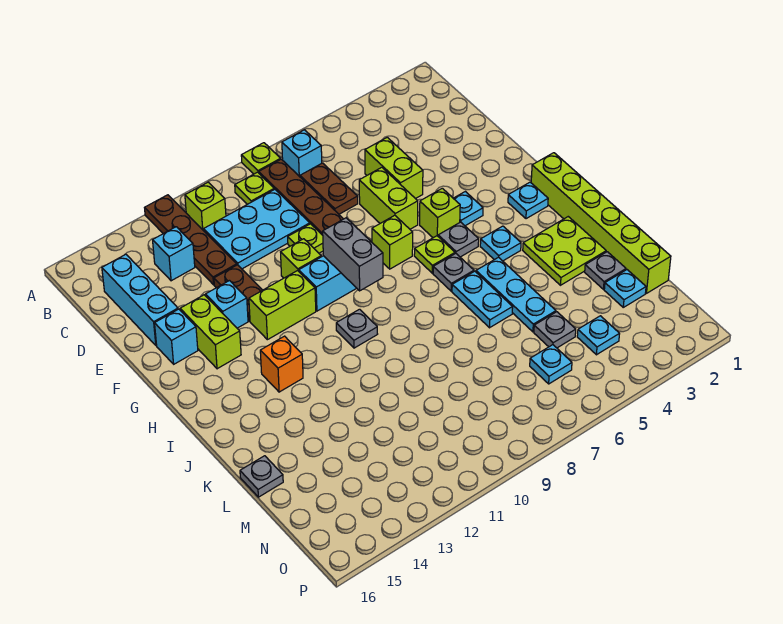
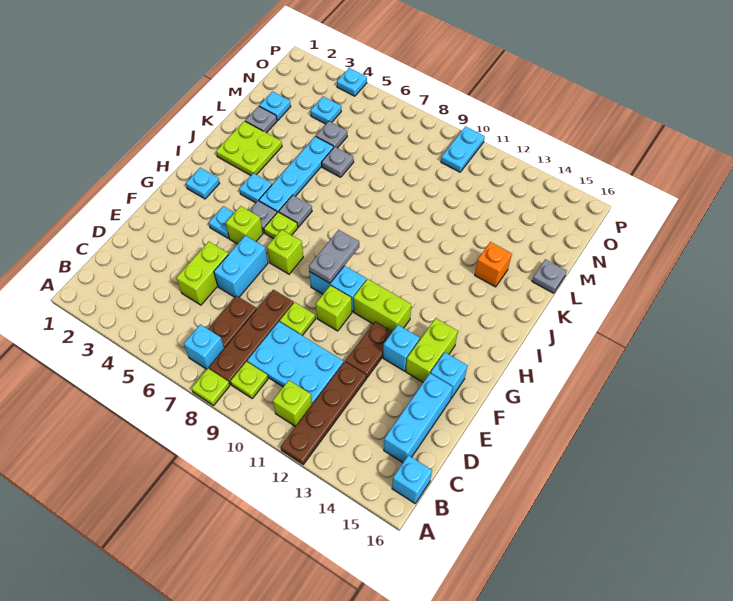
cyan 1x1 brick [153,227,195,281] -> cyan 1x1 brick moved to [392,455,432,503]
lime 1x2 brick [359,167,418,229] -> cyan 1x2 brick [214,236,268,297]
grey 1x2 brick [323,218,383,291] -> grey 1x2 plate [309,230,359,283]
lime 1x6 brick [531,153,671,293] -> none
grey 1x1 plate [336,309,377,348] -> grey 1x1 plate moved to [322,147,354,177]
orange 1x1 brick [260,336,303,392] -> orange 1x1 brick moved to [475,242,512,287]
cyan 1x3 plate [476,257,556,332] -> cyan 1x4 plate [259,136,334,212]
cyan 1x2 plate [452,271,513,328] -> cyan 1x2 plate moved to [441,126,485,172]
cyan 1x1 plate [530,345,572,384] -> cyan 1x1 plate moved to [337,68,367,96]

